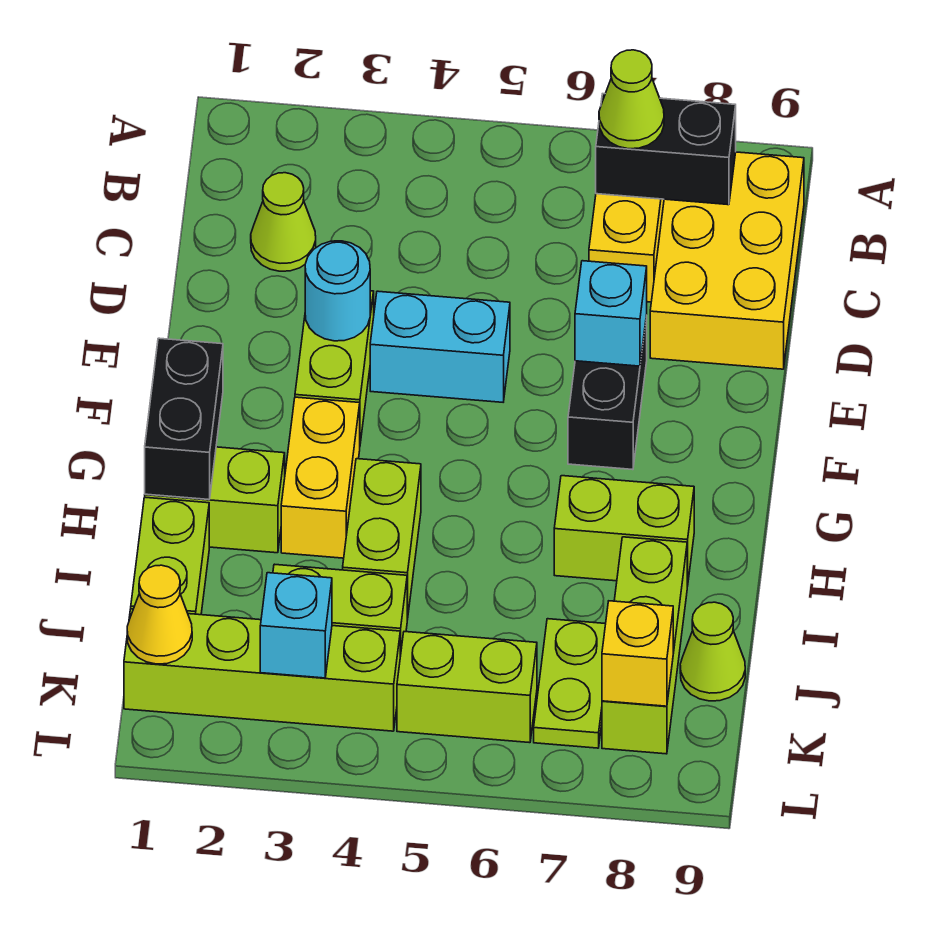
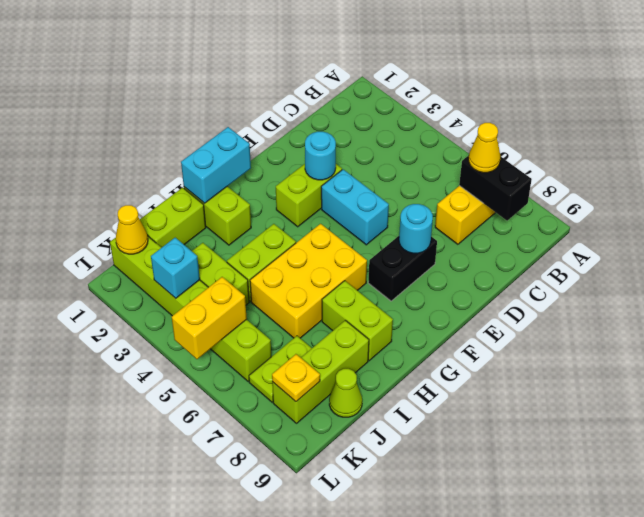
lime 1x1 cone [599,50,664,149] -> yellow 1x1 cone [469,123,500,173]
yellow 2x3 brick [650,152,804,369] -> yellow 2x3 brick moved to [250,224,367,338]
lime 1x1 cone [251,173,316,271] -> none
cyan 1x1 brick [575,261,647,366] -> cyan 1x1 round brick [399,204,433,253]
black 1x2 brick [145,338,223,500] -> cyan 1x2 brick [181,127,251,203]
yellow 1x2 brick [281,397,360,558] -> yellow 1x2 brick moved to [172,277,247,359]
yellow 1x1 brick [602,601,673,706] -> yellow 1x1 plate [272,354,320,402]

